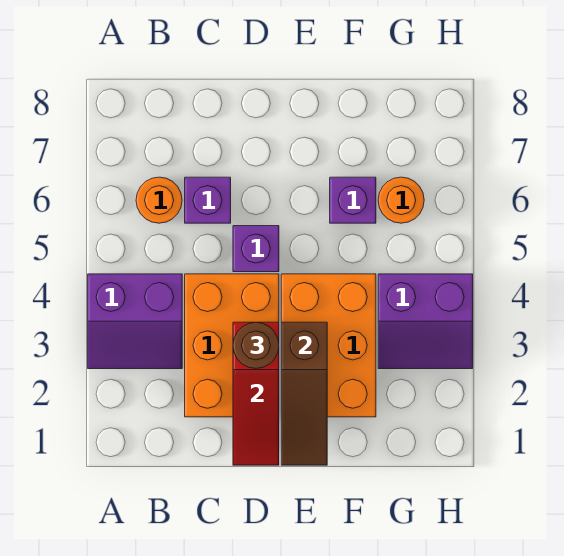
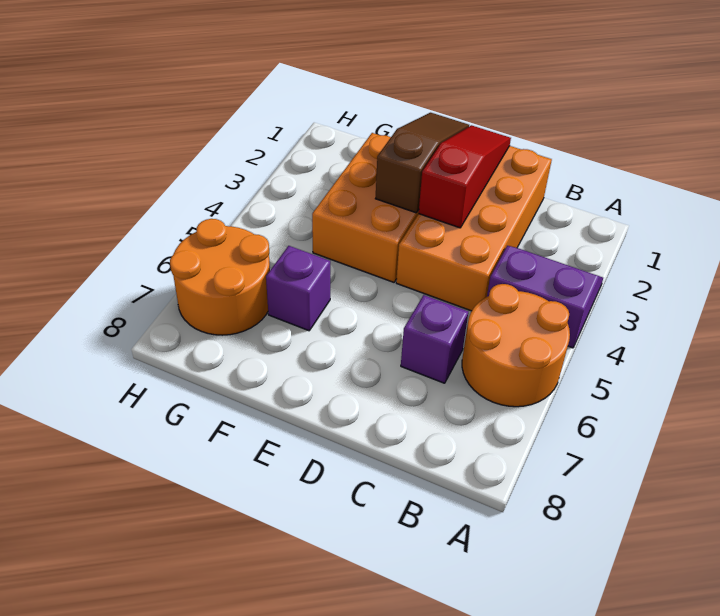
orange 1x1 round brick [136,177,182,223] -> orange 2x2 round brick [462,284,570,407]
orange 2x3 brick [185,274,279,417] -> orange 2x4 brick [396,146,552,311]
brown 1x1 round brick [233,322,279,368] -> none
purple 1x1 brick [233,226,279,272] -> none
purple 2x2 slope [378,274,473,369] -> none
orange 1x1 round brick [378,177,424,223] -> orange 2x2 round brick [170,219,270,335]

